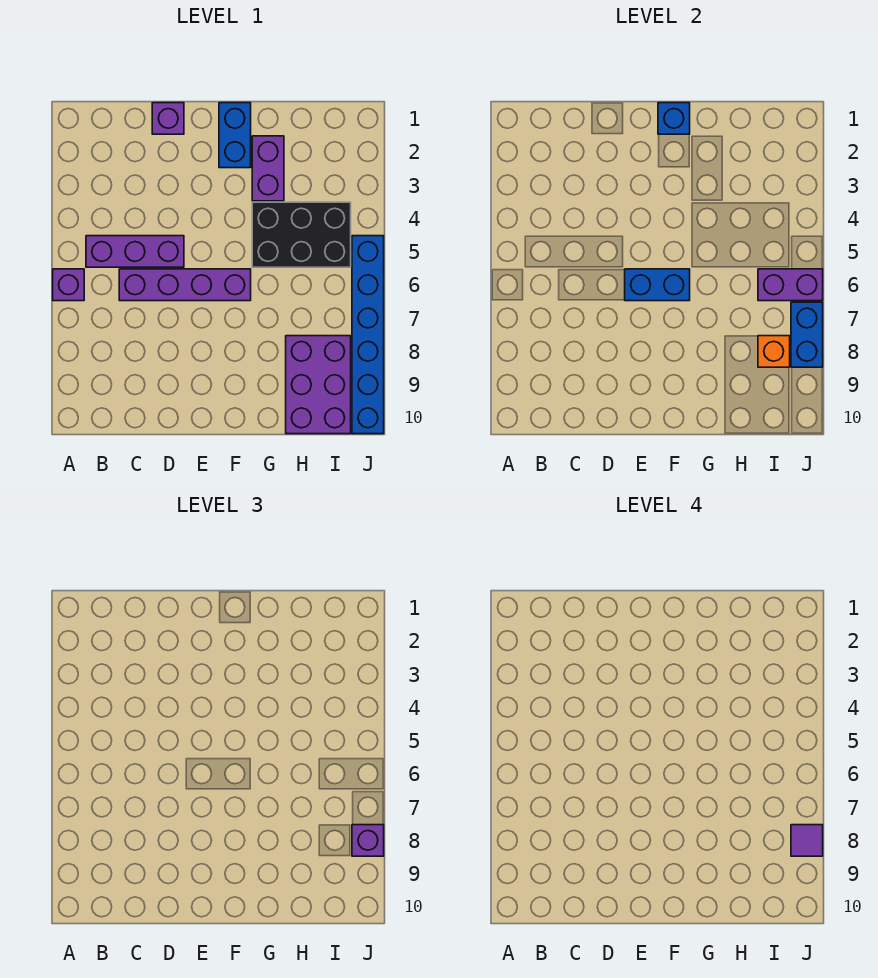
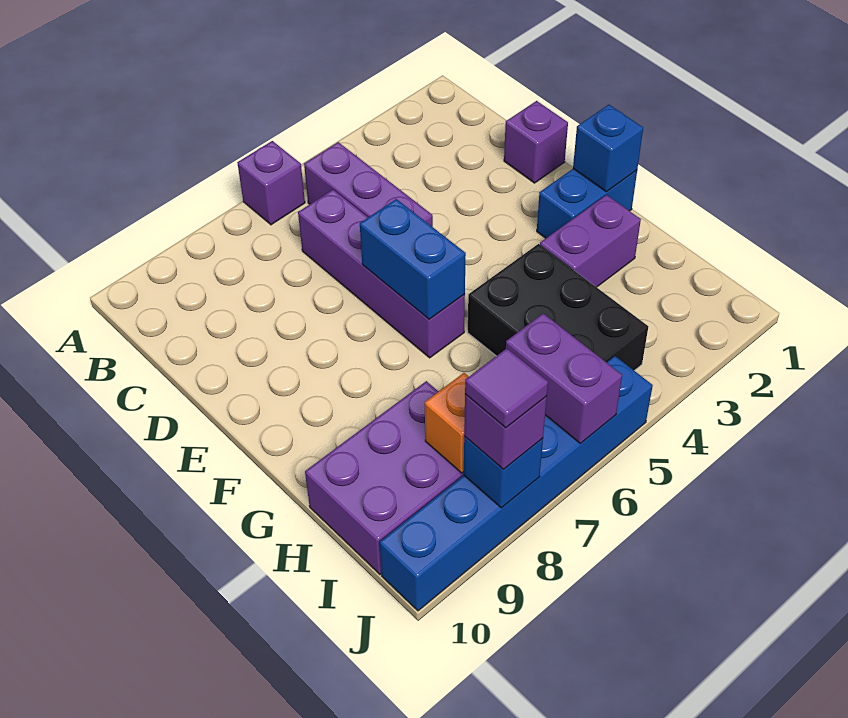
blue 1x2 brick [791,302,823,367] -> blue 1x1 brick [464,436,543,508]

